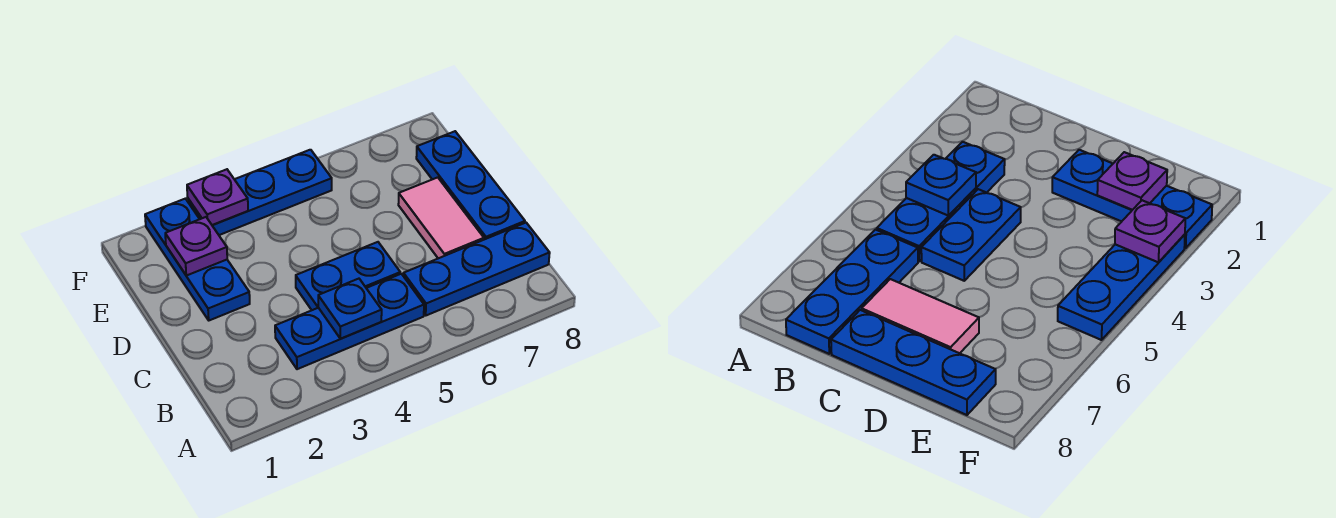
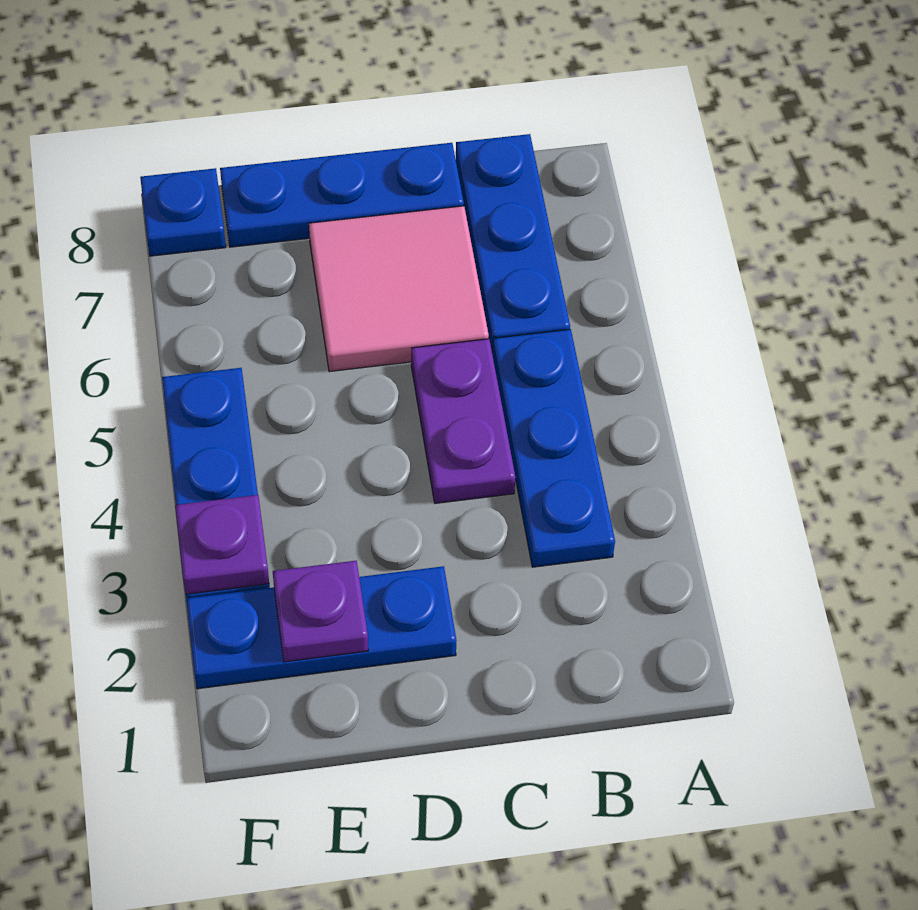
blue 1x1 plate [318,279,382,339] -> blue 1x1 plate moved to [140,168,226,256]
blue 1x2 plate [296,242,400,310] -> purple 1x2 plate [411,339,515,503]
pink 1x2 tile [398,177,484,258] -> pink 2x2 tile [309,206,489,372]

